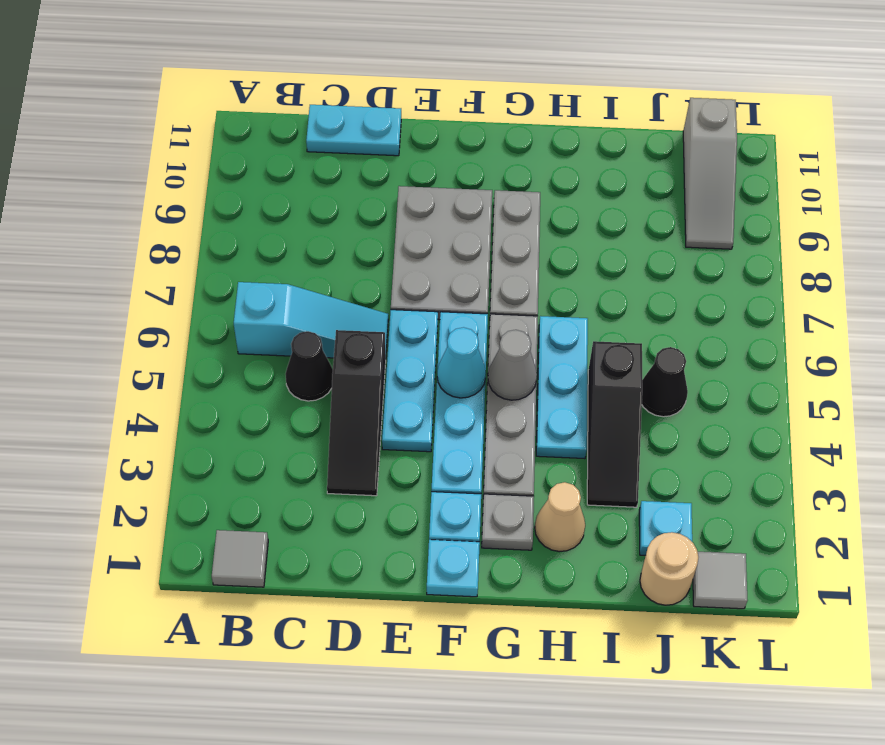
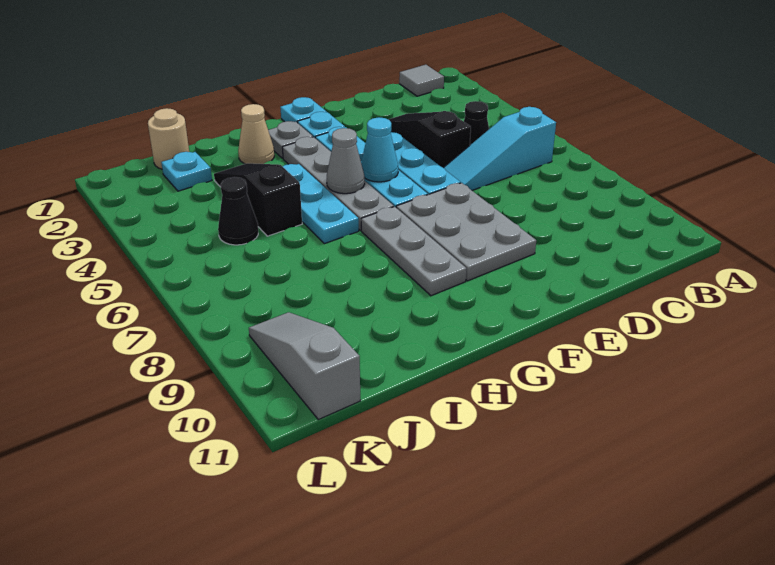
cyan 1x2 plate [306,105,401,156] -> none
grey 1x1 tile [693,552,748,609] -> none

